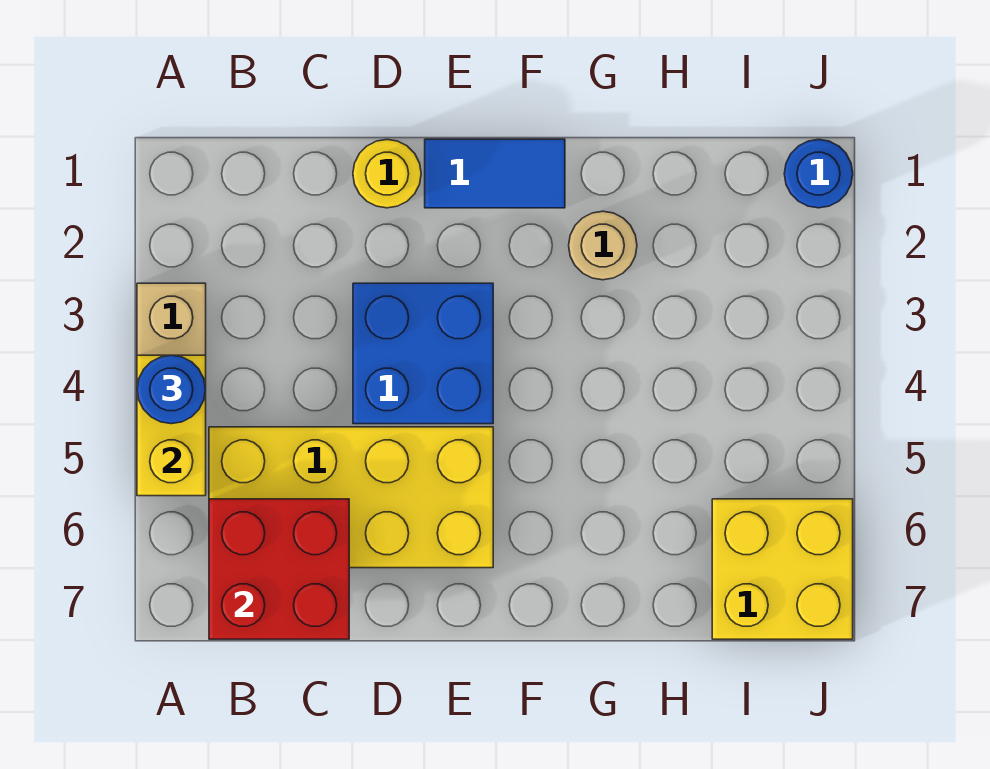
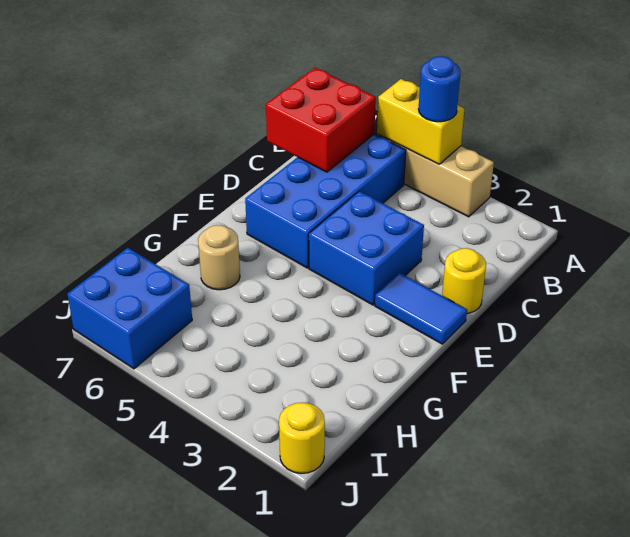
yellow 2x4 brick [209,427,493,568] -> blue 2x4 brick [245,134,406,268]
blue 1x2 tile [425,139,565,208] -> blue 1x2 tile turned to [375,273,467,344]
tan 1x1 round brick [569,211,637,280] -> tan 1x1 round brick moved to [198,225,240,290]
yellow 2x2 brick [712,499,853,639] -> blue 2x2 brick [67,248,192,369]
blue 1x1 round brick [784,140,853,208] -> yellow 1x1 round brick [279,403,325,473]

